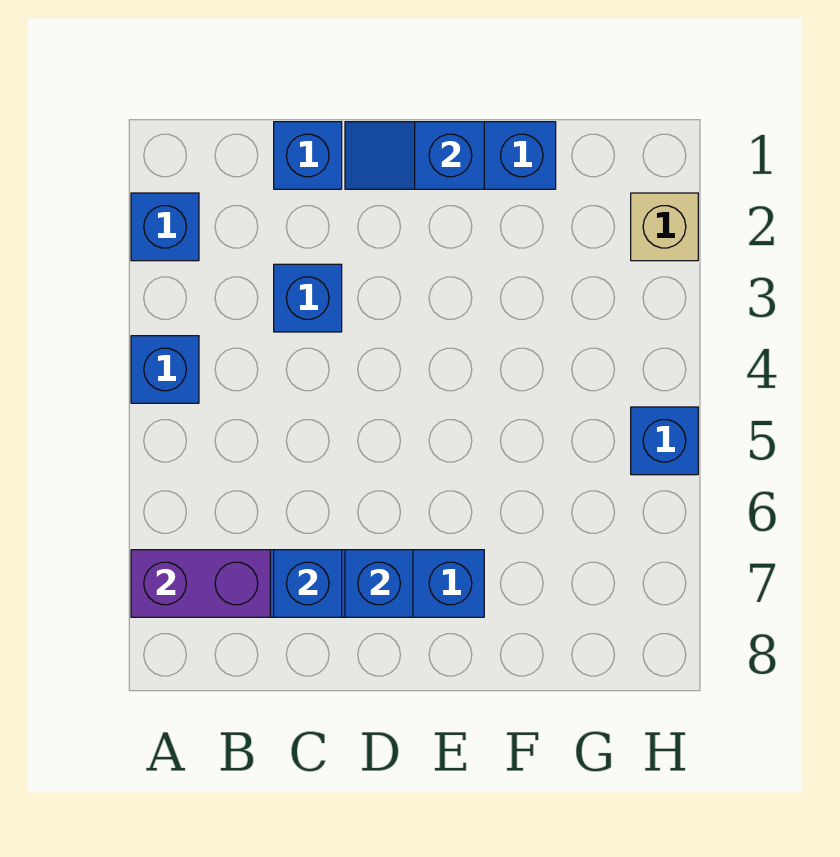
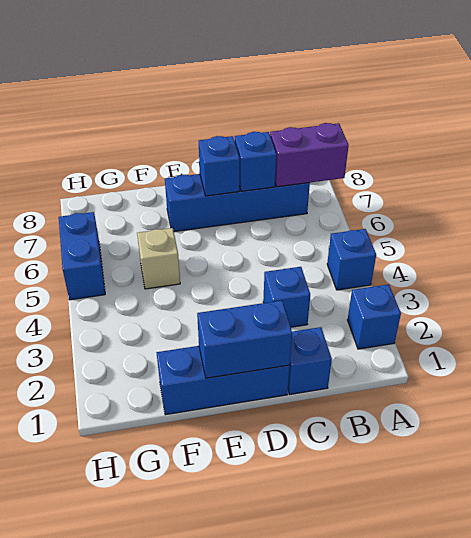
blue 1x2 slope [345,122,484,189] -> blue 1x2 brick [197,301,292,378]
tan 1x1 brick [631,193,698,261] -> tan 1x1 brick moved to [137,228,180,289]
blue 1x1 brick [631,407,698,475] -> blue 1x2 brick [59,212,105,300]

